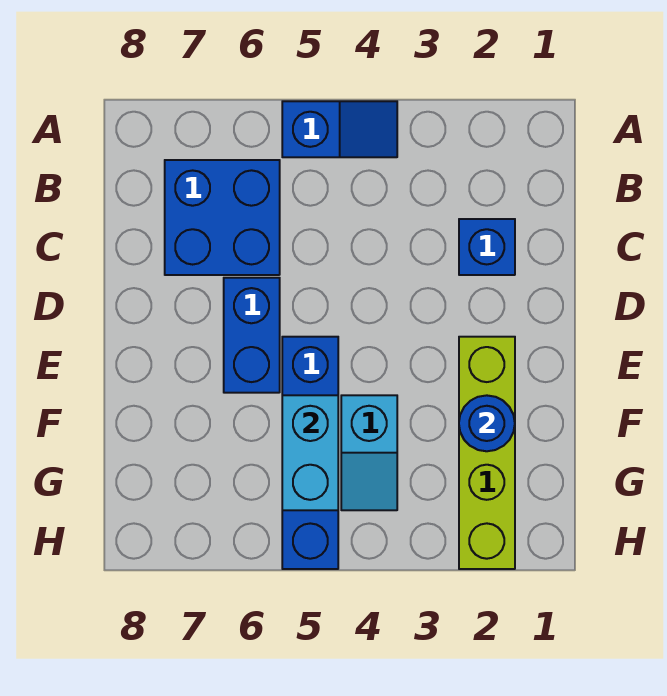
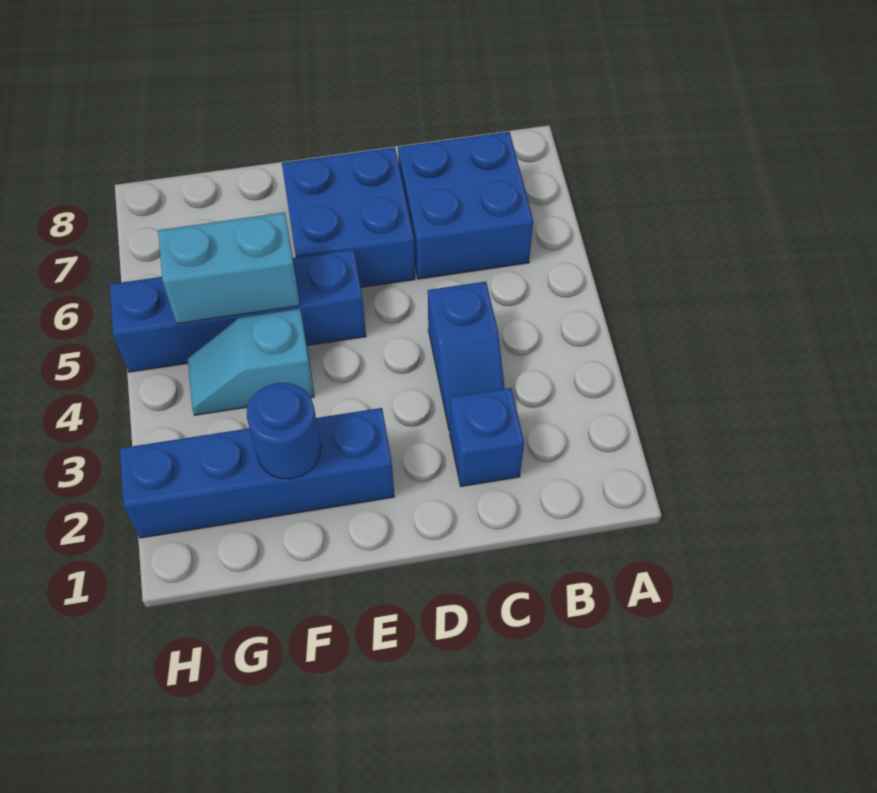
blue 1x2 slope [282,101,397,157] -> blue 1x2 slope moved to [428,282,505,431]
blue 1x2 brick [224,278,280,393] -> blue 2x2 brick [282,147,415,287]
lime 1x4 brick [459,337,515,569] -> blue 1x4 brick [120,408,394,538]

